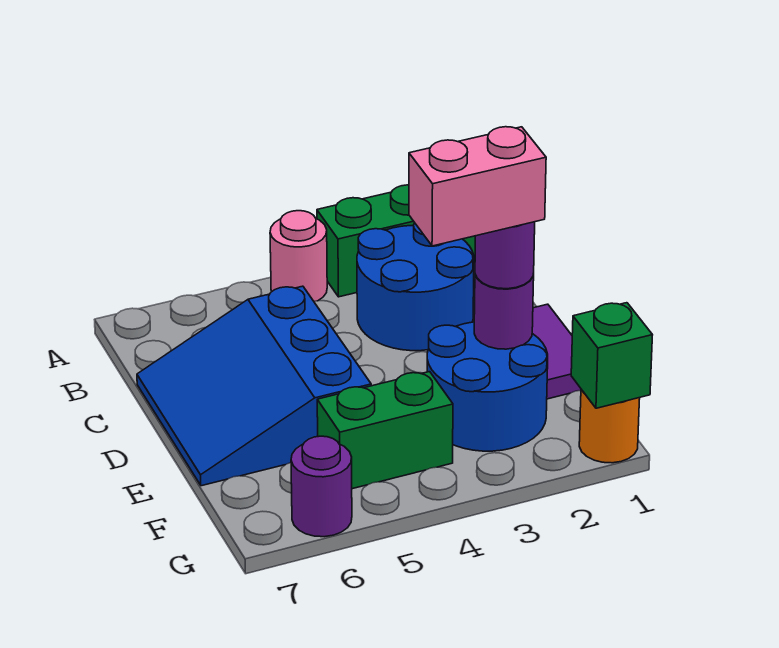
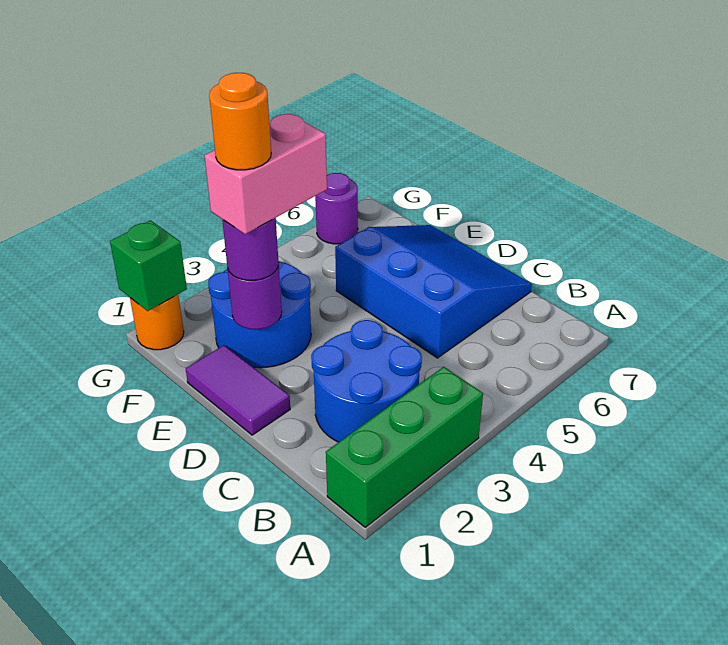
pink 1x1 round brick [270,211,327,301] -> none
none -> orange 1x1 round brick [209,73,271,170]
green 1x2 brick [317,372,453,489] -> none

